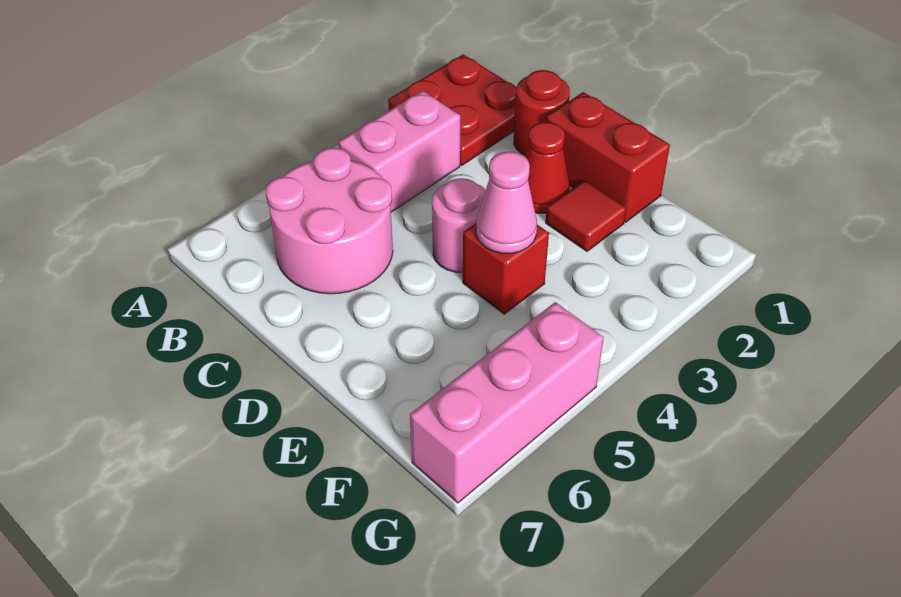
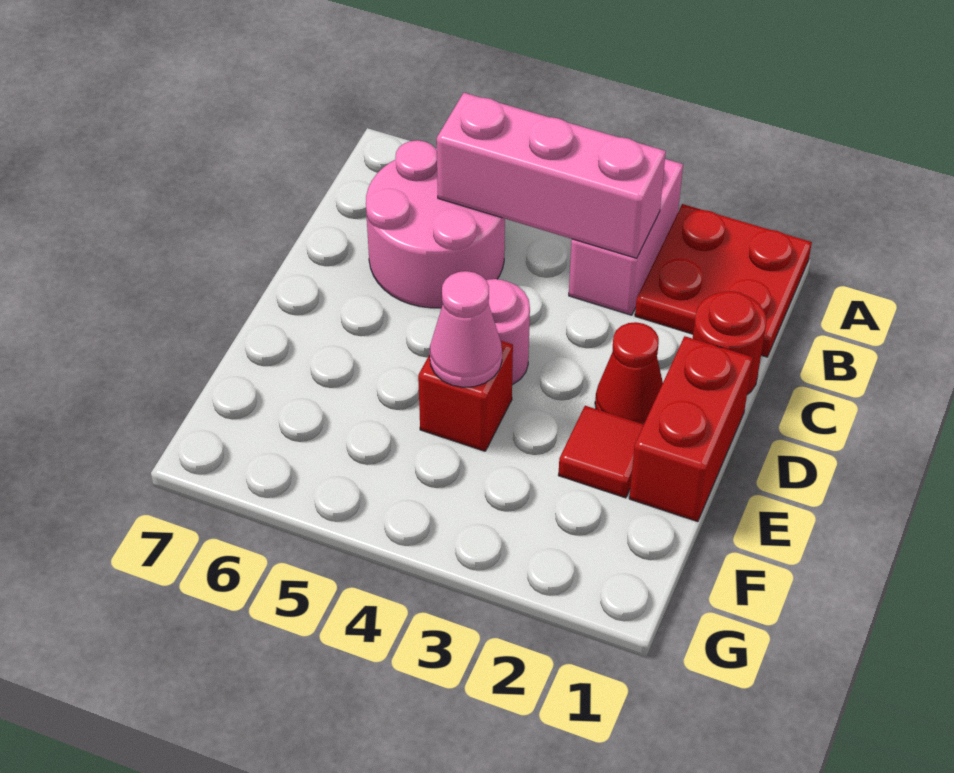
pink 1x2 brick [339,91,460,212] -> pink 1x2 brick turned to [569,159,683,315]
pink 1x3 brick [410,302,604,503] -> pink 1x3 brick moved to [437,93,666,258]

